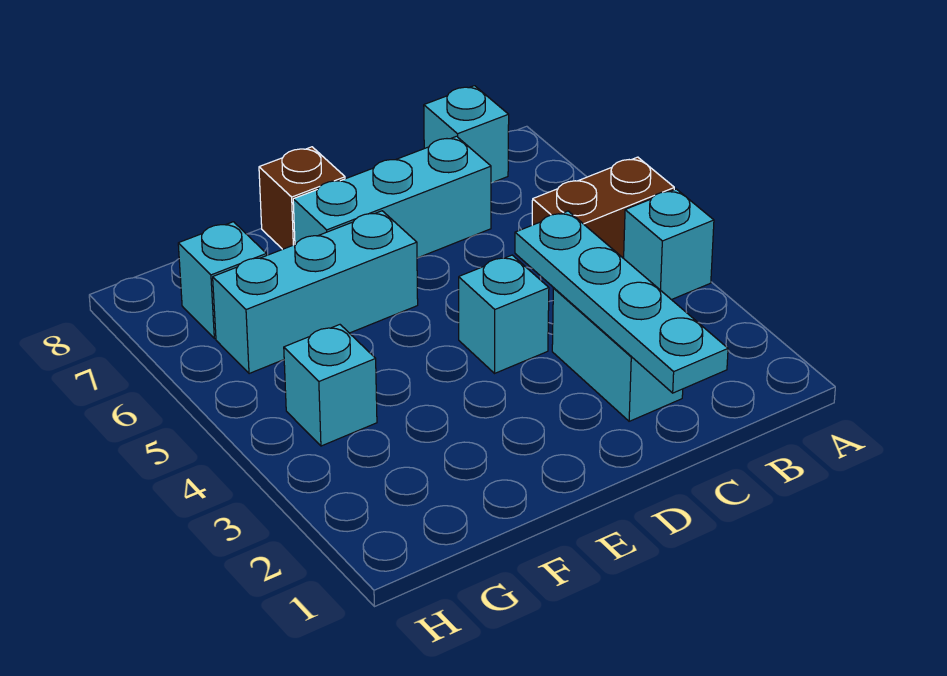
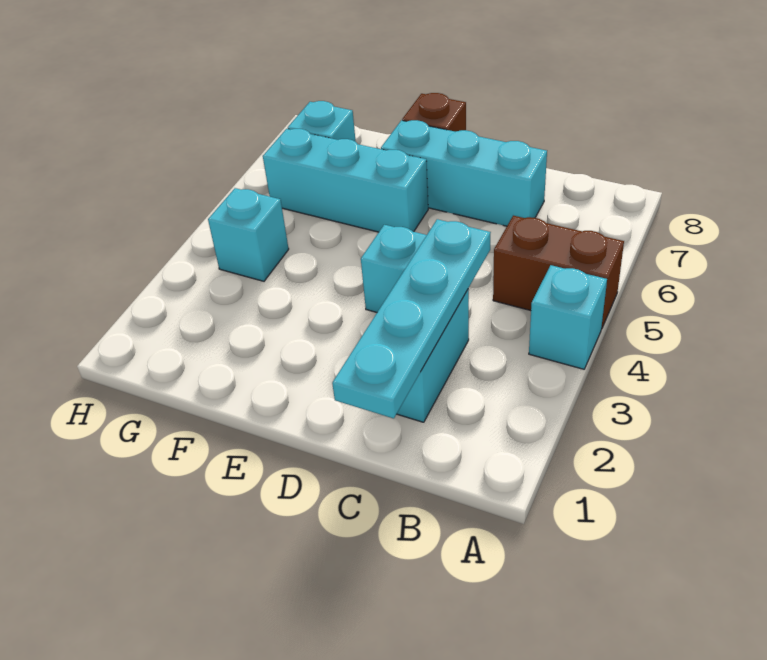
cyan 1x1 brick [424,86,509,183] -> none

